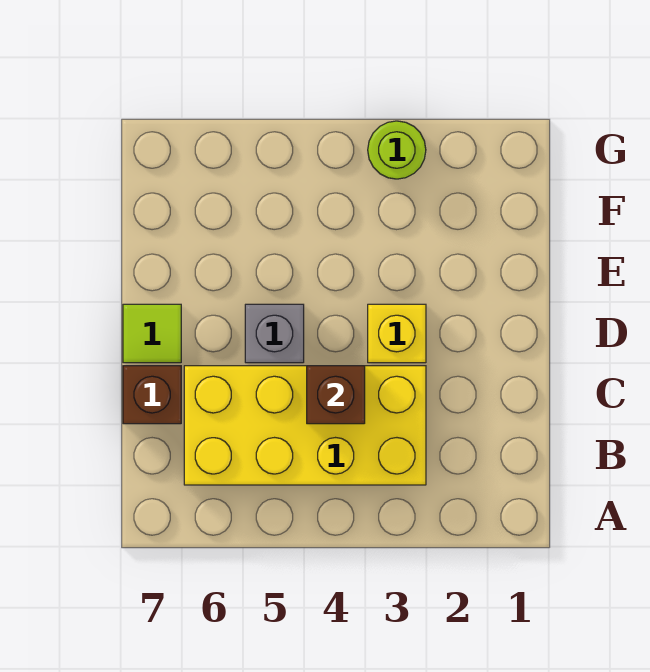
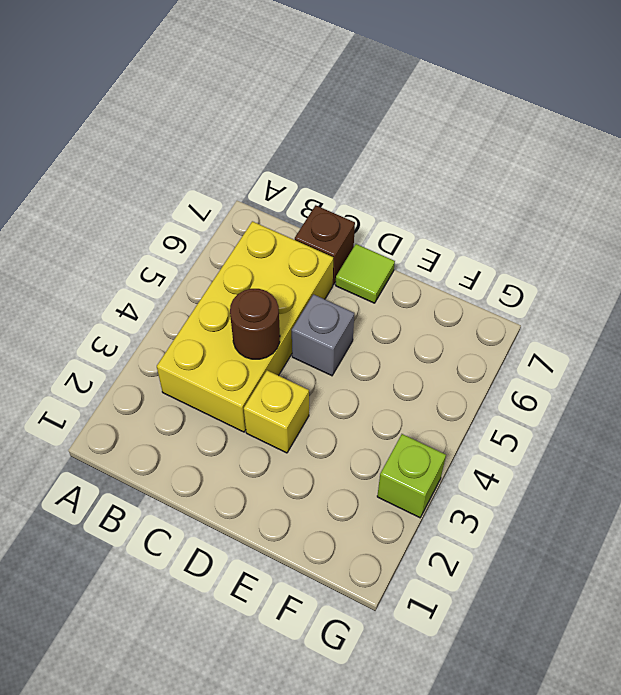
brown 1x1 brick [307,366,365,424] -> brown 1x1 round brick [230,289,280,359]
lime 1x1 round brick [368,121,426,179] -> lime 1x1 brick [377,434,446,518]

